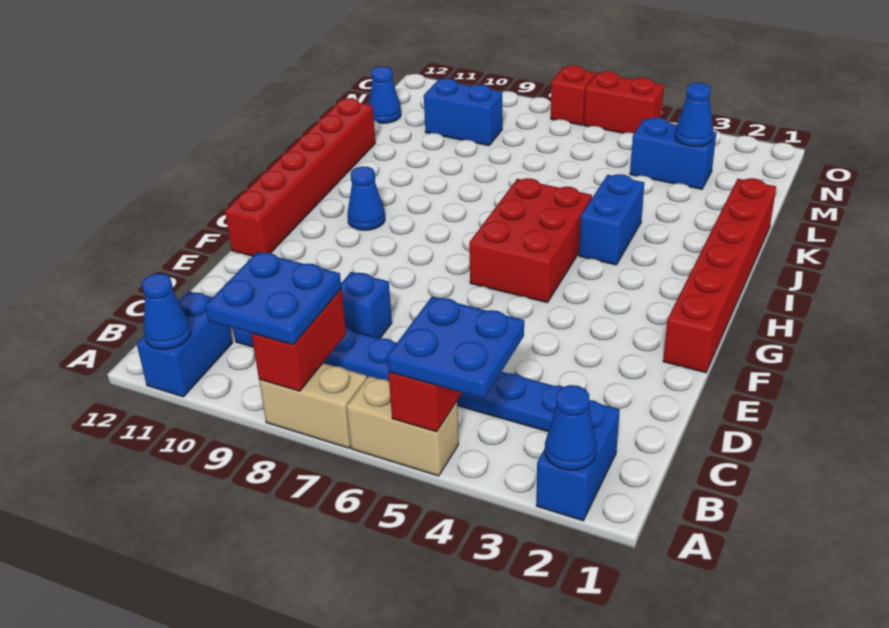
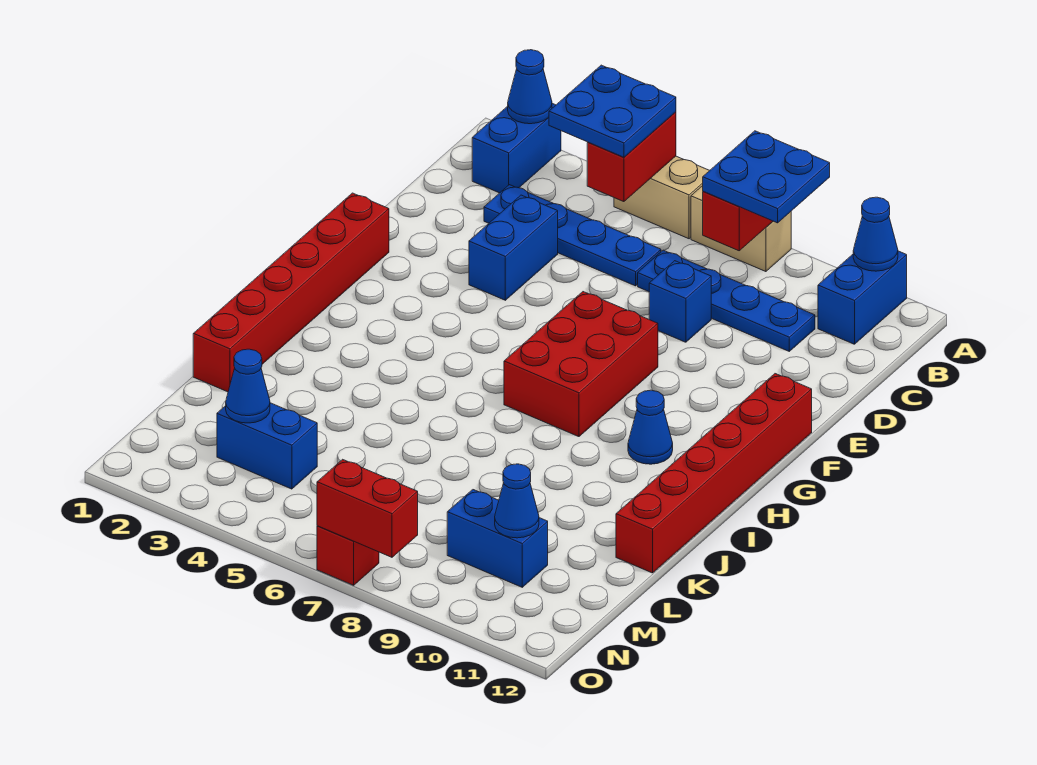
red 2x3 brick [469,178,592,303] -> red 2x3 brick moved to [504,292,658,437]
blue 1x2 brick [579,174,644,265] -> blue 1x2 brick moved to [469,195,558,300]
blue 1x1 cone [369,66,401,123] -> blue 1x1 cone moved to [495,464,539,538]
red 1x2 brick [584,71,664,133] -> red 1x2 brick moved to [317,459,418,557]

